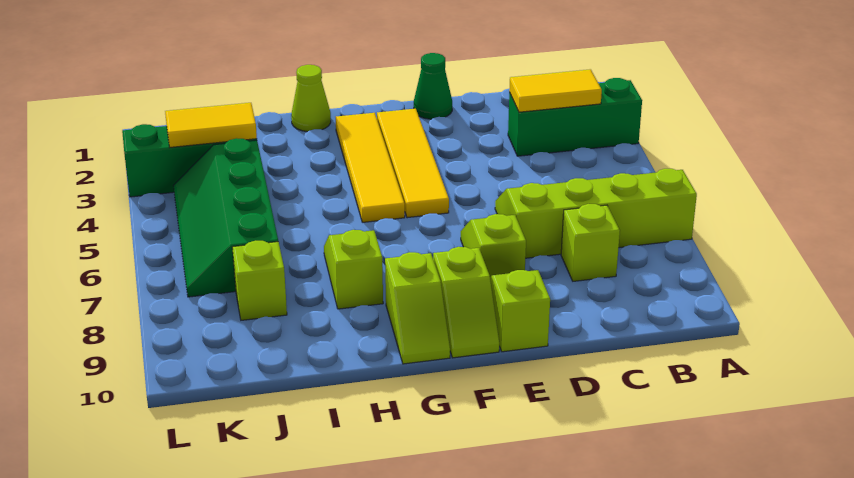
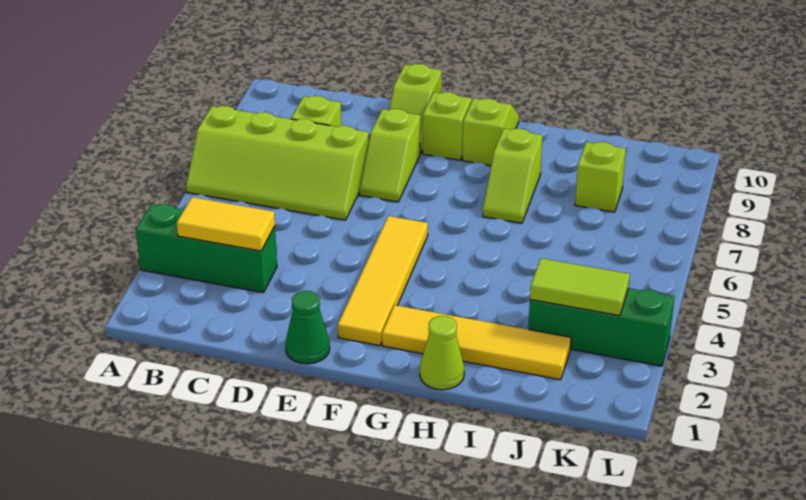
yellow 1x4 tile [336,113,405,222] -> yellow 1x4 tile turned to [382,305,571,380]
yellow 1x2 tile [165,103,257,147] -> lime 1x2 tile [530,258,630,316]
green 2x4 slope [173,138,278,297] -> none

